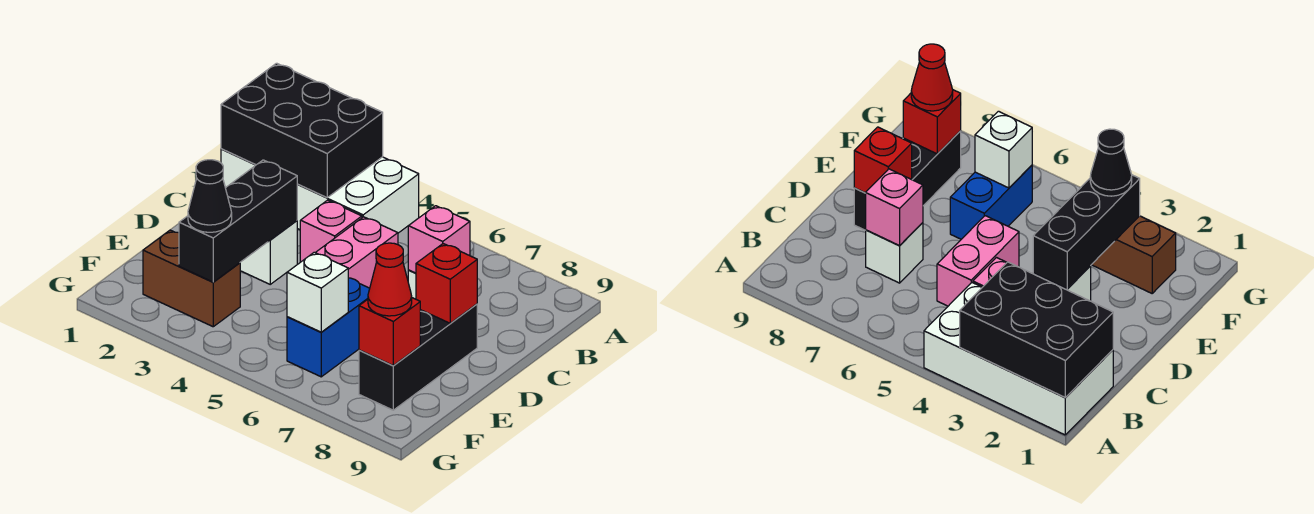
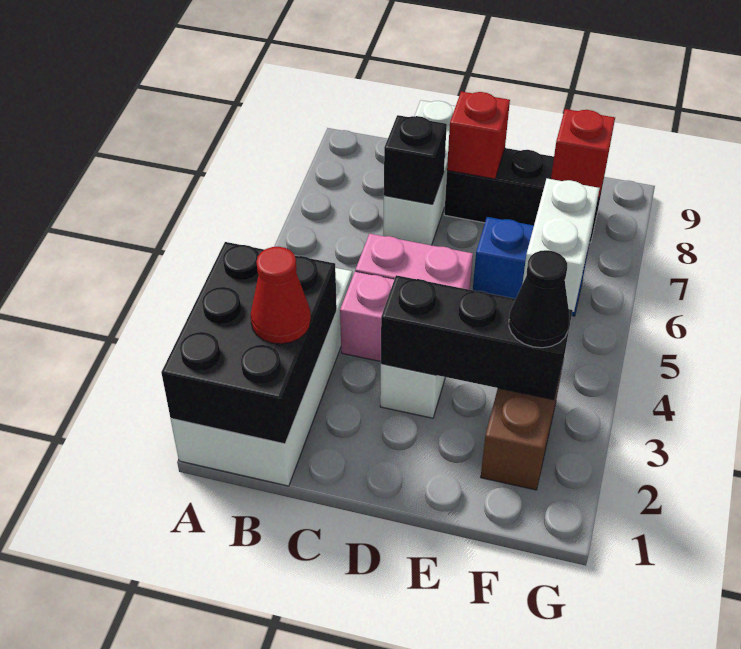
white 1x1 brick [866,223,923,283] -> white 1x3 brick [383,100,456,245]
pink 1x1 brick [408,206,470,273] -> black 1x1 brick [384,115,447,204]
white 1x1 brick [287,252,348,332] -> white 1x2 brick [523,179,600,312]
red 1x1 cone [368,243,412,316] -> red 1x1 cone moved to [251,247,311,344]

